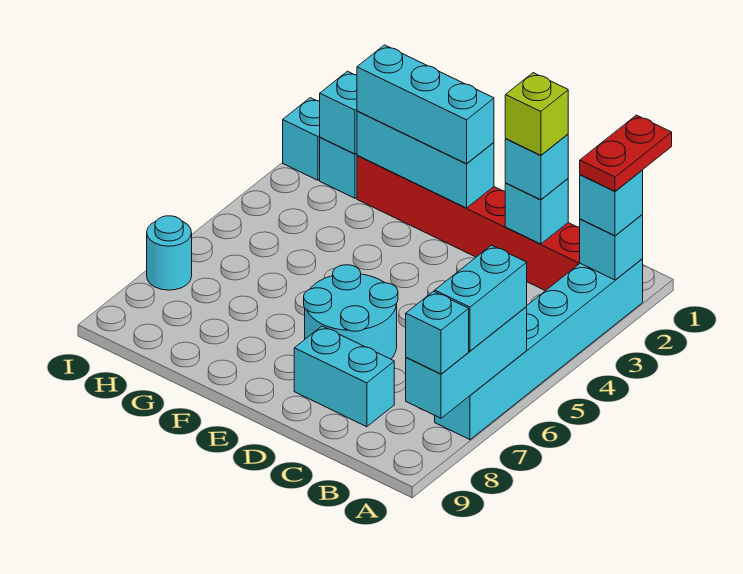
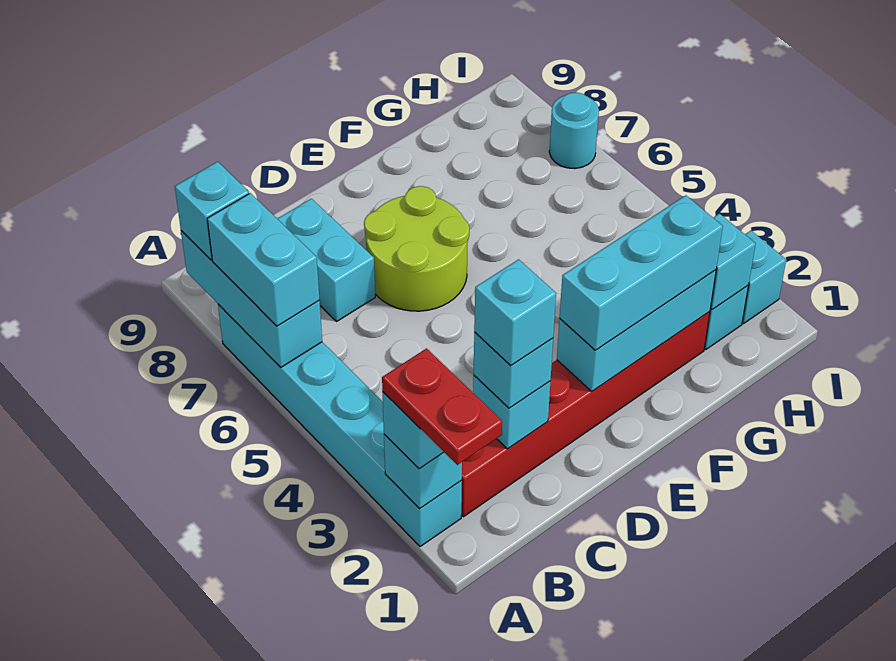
lime 1x1 brick [505,73,568,156] -> cyan 1x1 brick [474,259,556,366]
cyan 1x2 brick [294,326,394,427] -> cyan 1x2 brick turned to [278,199,375,321]
cyan 2x2 round brick [304,265,398,359] -> lime 2x2 round brick [364,186,469,311]

